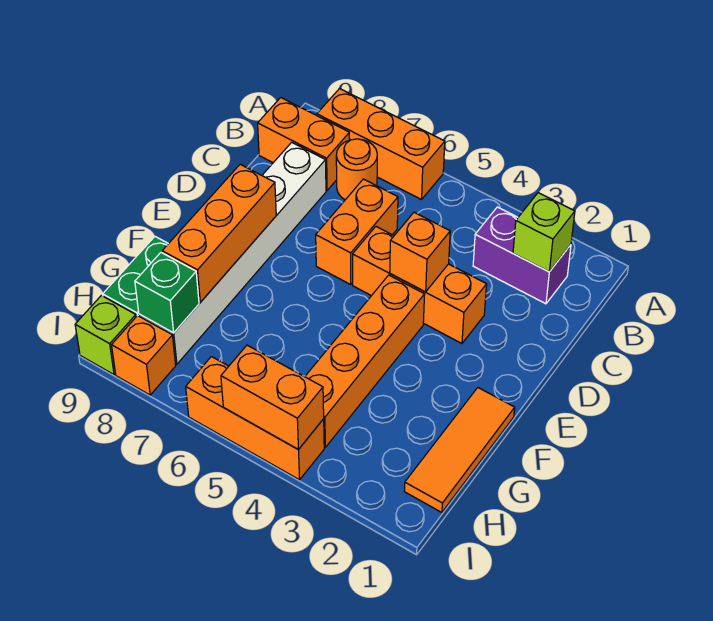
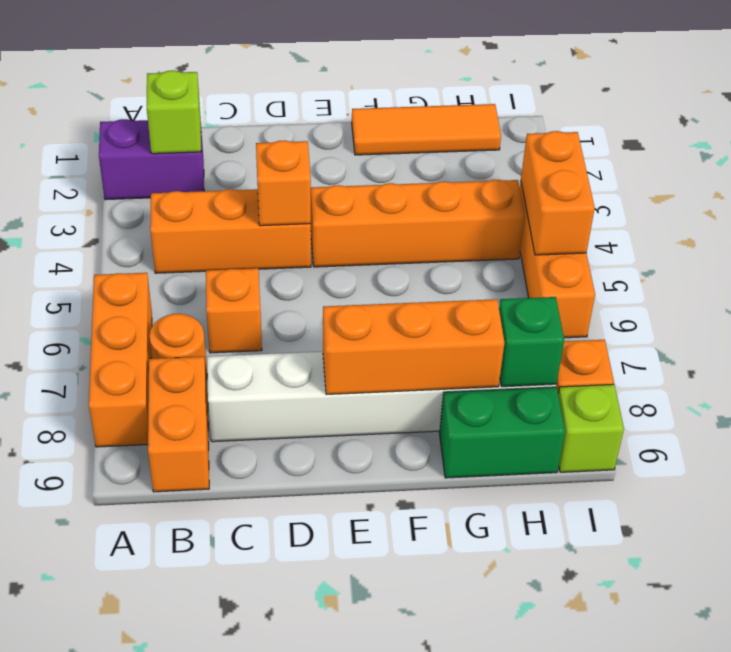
purple 1x2 brick [473,207,571,304] -> purple 1x2 brick turned to [99,119,204,200]
orange 1x2 brick [316,179,398,284] -> orange 1x1 brick [206,268,262,353]
orange 1x3 brick [353,227,487,344] -> orange 1x3 brick turned to [150,189,311,273]

